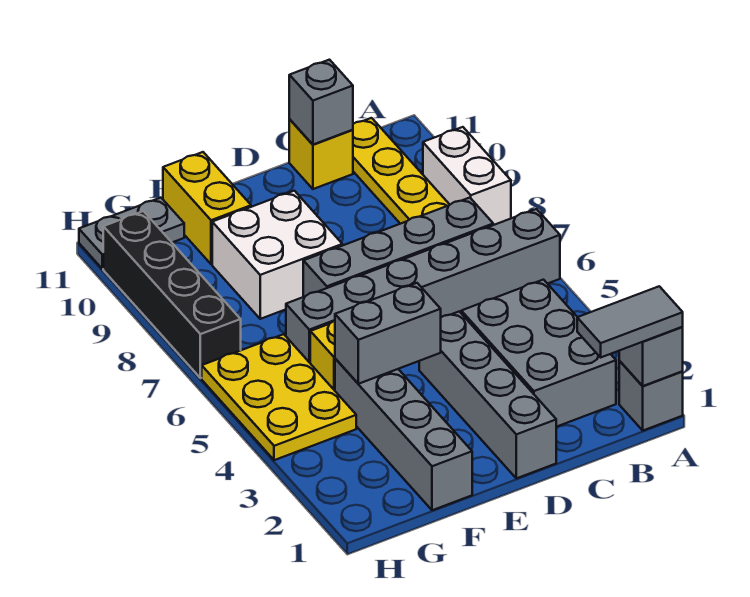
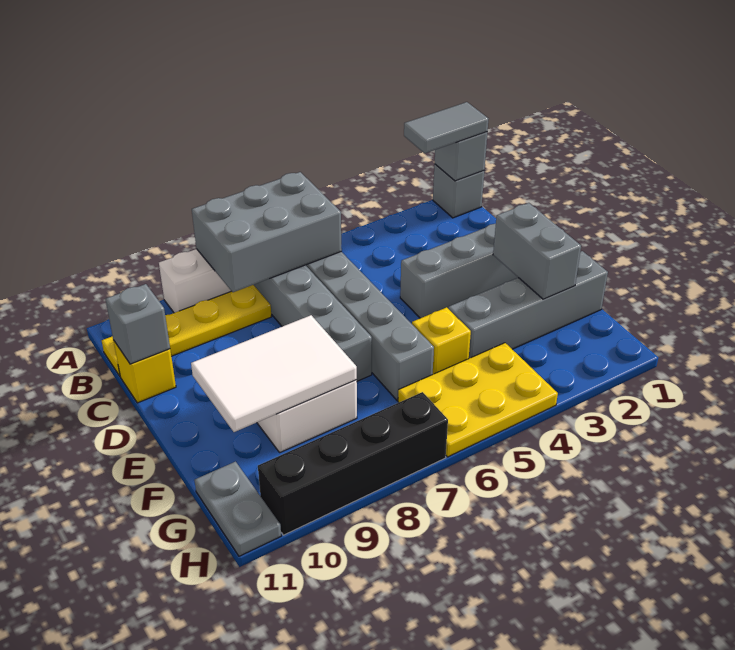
grey 1x2 tile [577,286,683,357] -> grey 1x2 tile turned to [404,102,488,153]
grey 2x3 brick [461,280,616,427] -> grey 2x3 brick moved to [192,172,342,292]
grey 1x2 brick [335,283,441,384] -> grey 1x2 brick moved to [493,203,581,299]
none -> white 2x3 tile [191,315,357,432]
yellow 1x2 brick [163,152,251,264] -> none

